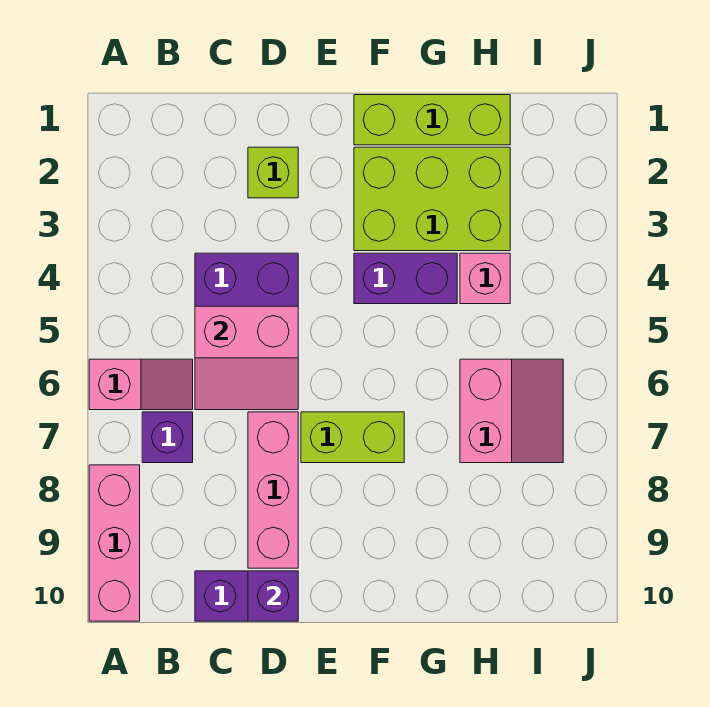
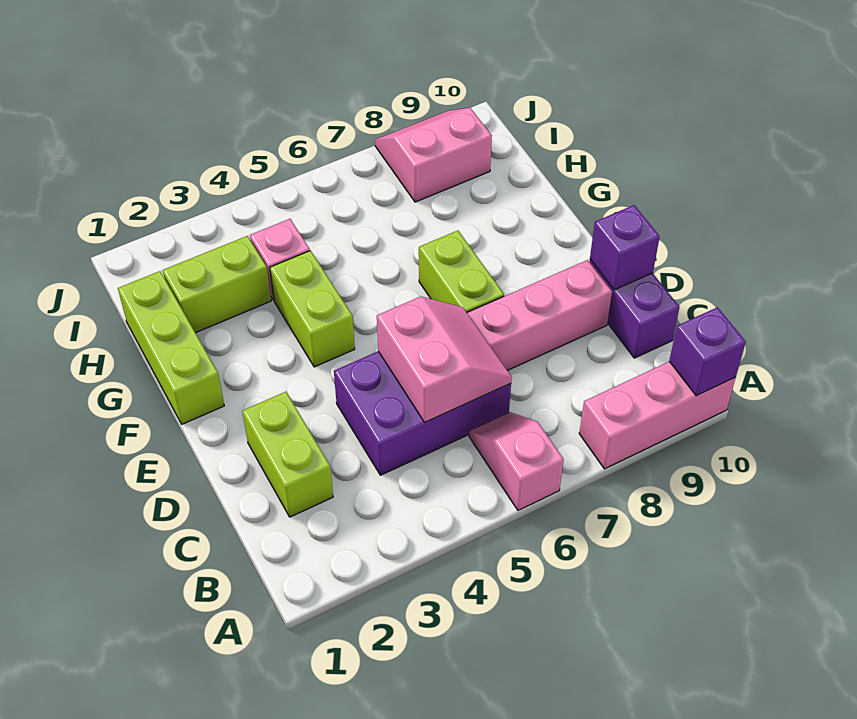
purple 1x1 brick [142,412,193,463] -> purple 1x1 brick moved to [669,307,746,396]
lime 1x1 brick [248,147,298,198] -> lime 1x2 brick [242,392,333,517]
lime 2x3 brick [354,147,510,251] -> lime 1x2 brick [163,236,271,333]
purple 1x2 brick [354,253,457,304] -> lime 1x2 brick [270,251,355,367]
pink 2x2 slope [460,359,563,463] -> pink 2x2 slope moved to [375,108,492,202]

